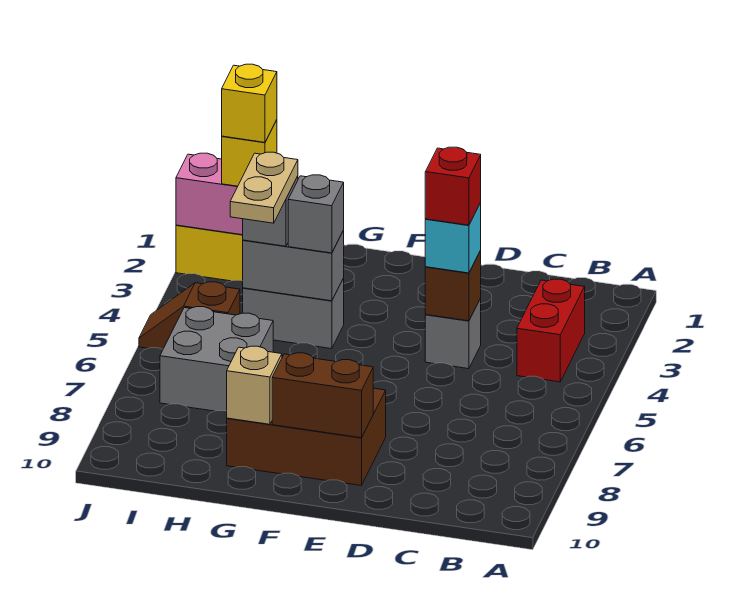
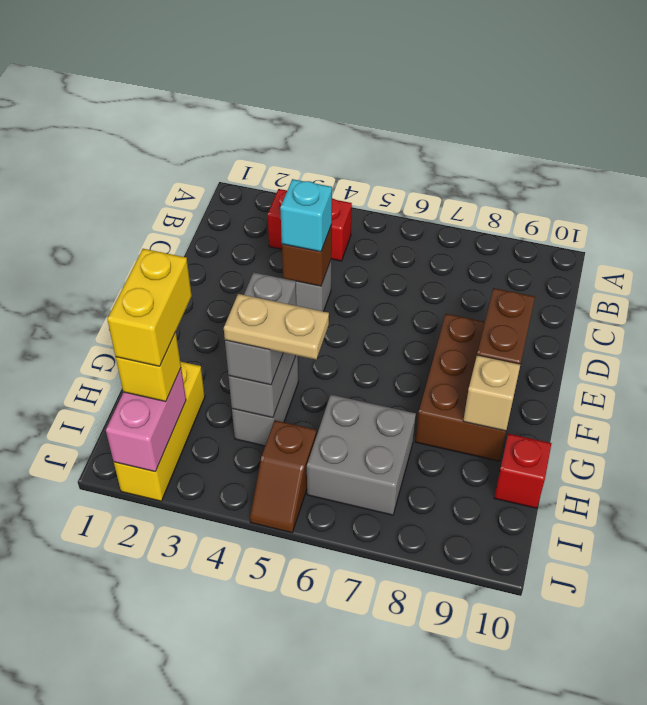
red 1x1 brick [425,147,481,225] -> red 1x1 brick moved to [494,434,552,508]
yellow 1x1 brick [222,64,277,142] -> yellow 1x2 brick [107,249,192,366]

